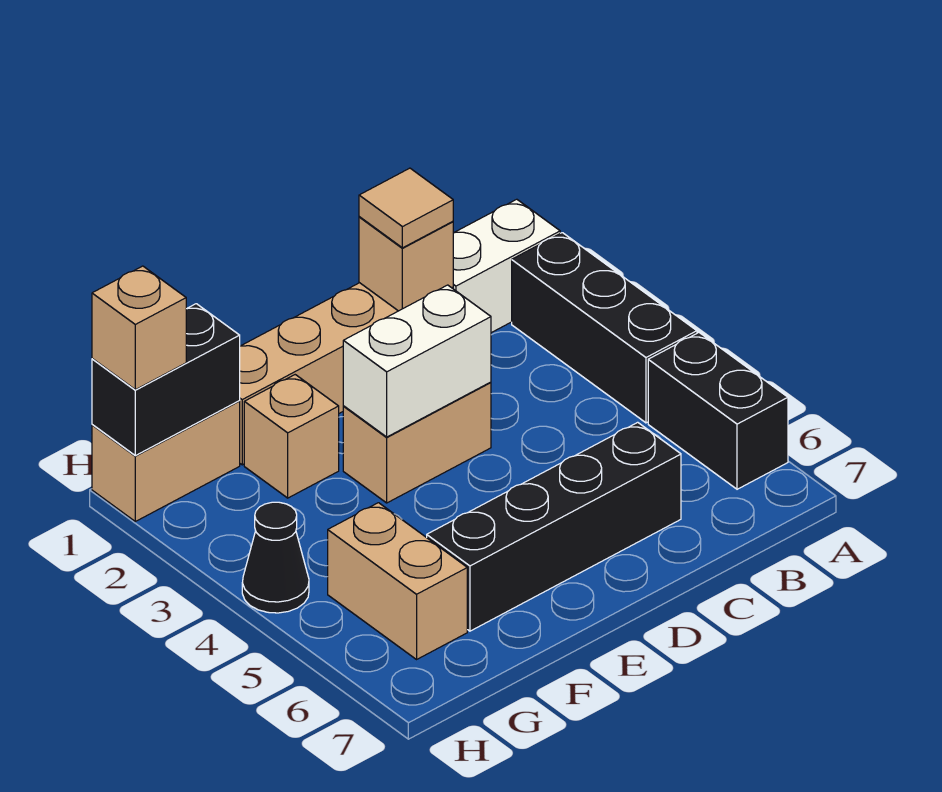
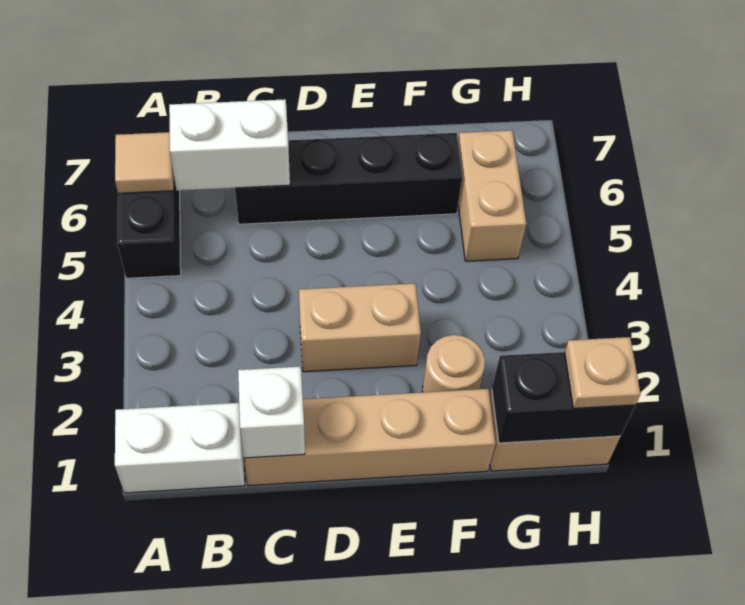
black 1x3 brick [512,233,697,423] -> none
tan 1x1 brick [359,217,453,311] -> white 1x1 brick [238,366,305,458]
tan 1x1 tile [359,168,453,248] -> tan 1x1 tile moved to [115,132,174,193]
white 1x2 brick [343,285,491,437] -> white 1x2 brick moved to [169,99,290,191]
tan 1x1 brick [244,375,339,498] -> tan 1x1 round brick [422,335,485,392]
tan 1x1 brick [92,266,186,390] -> tan 1x1 plate [565,337,641,408]
black 1x1 cone [242,502,309,613] -> none

